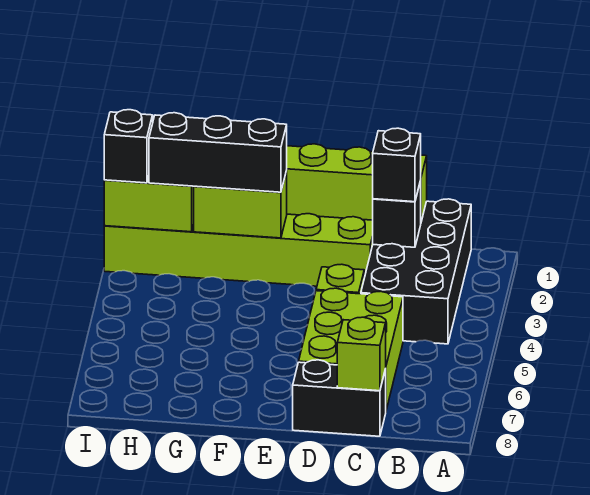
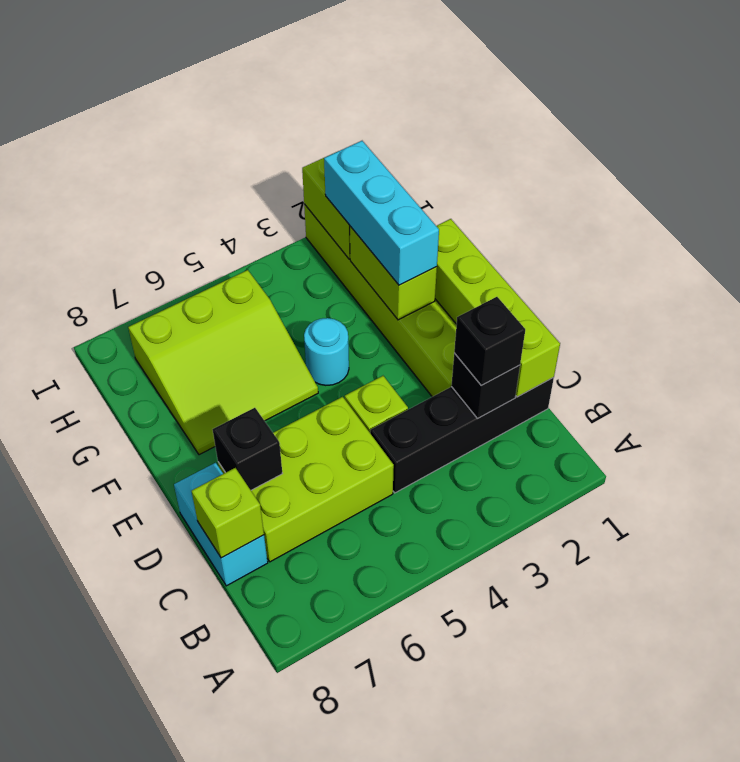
black 2x4 brick [361,199,471,344] -> black 1x4 brick [370,377,554,493]
black 1x2 brick [293,360,386,436] -> cyan 1x2 brick [174,463,268,586]
black 1x3 brick [149,113,287,192] -> cyan 1x3 brick [324,141,439,285]
none -> cyan 1x1 round brick [304,318,349,385]
none -> lime 3x3 slope [128,270,318,455]
black 1x1 brick [104,110,153,183] -> black 1x1 brick moved to [213,408,282,490]

